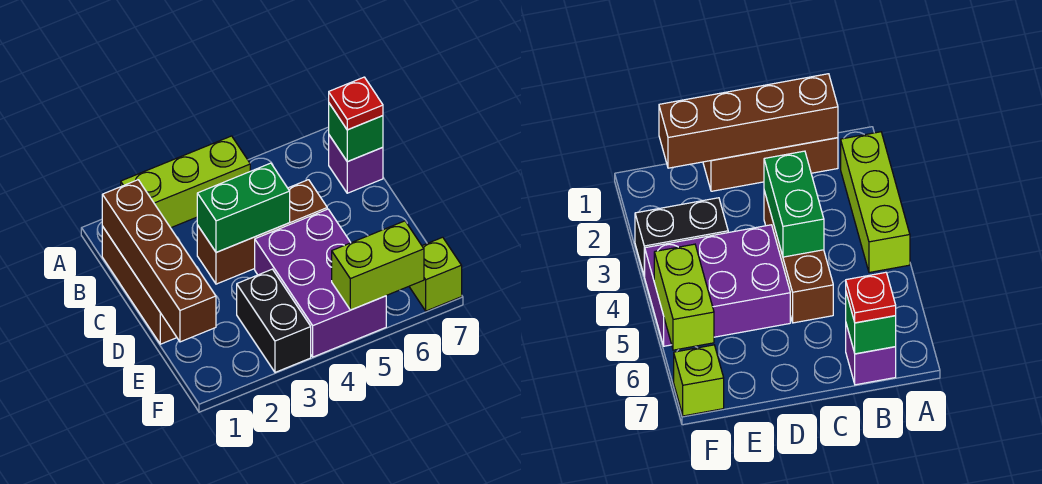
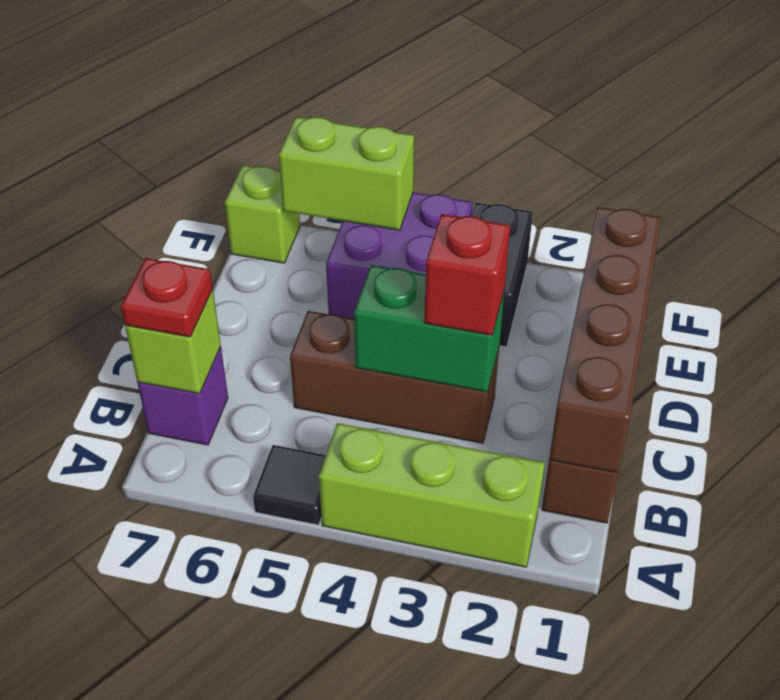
none -> black 1x1 tile [253,445,326,525]
green 1x1 brick [329,103,383,162] -> lime 1x1 brick [125,290,221,394]
none -> red 1x1 brick [424,214,510,335]
purple 2x3 brick [255,209,386,357] -> purple 2x2 brick [326,192,473,319]

